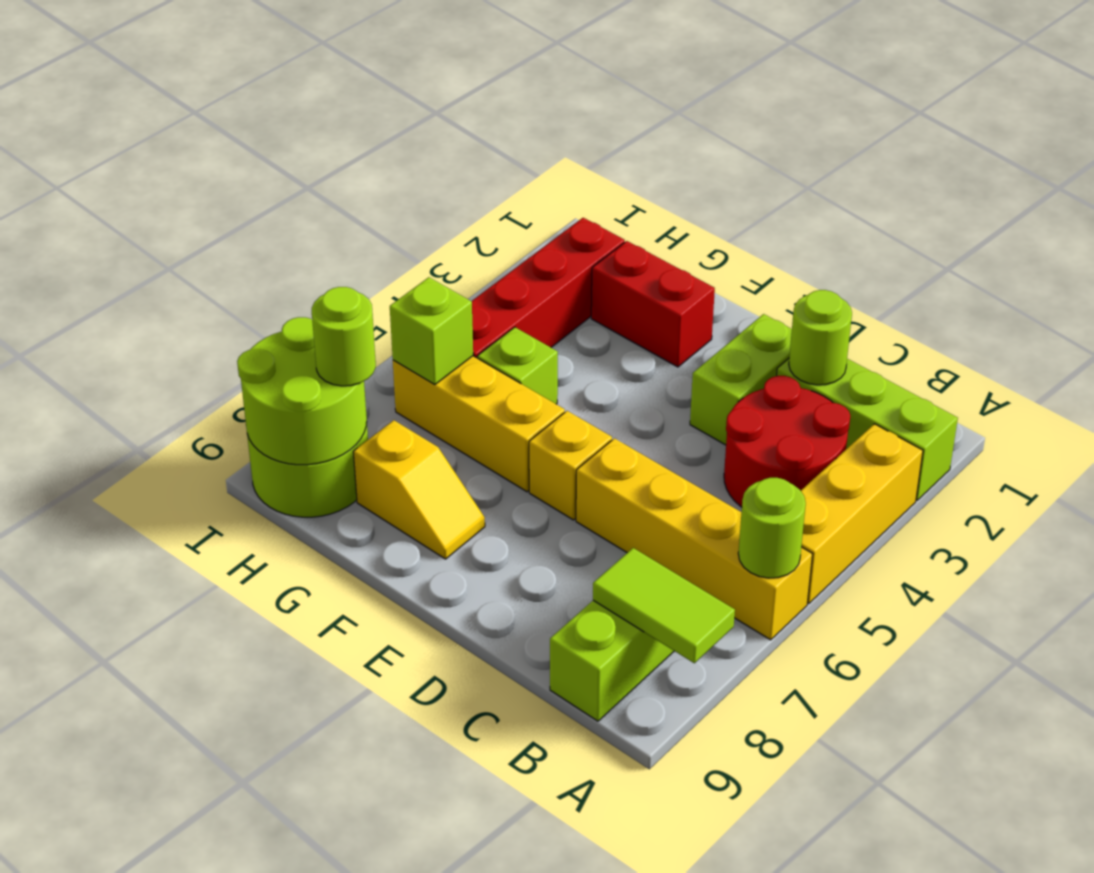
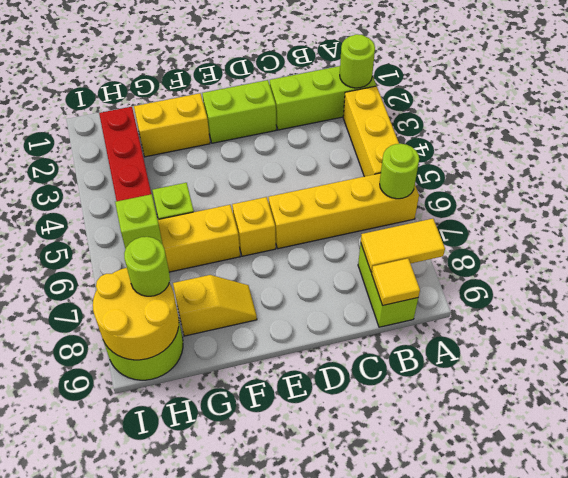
lime 1x2 tile [593,548,735,663] -> yellow 1x2 tile [361,219,445,272]
red 2x2 round brick [724,376,850,507] -> none
none -> yellow 1x1 tile [372,258,420,305]
lime 1x1 round brick [789,290,852,385] -> lime 1x1 round brick moved to [340,34,375,88]
lime 1x2 brick [690,314,792,445] -> lime 1x2 brick turned to [202,80,276,143]
red 1x2 brick [591,241,715,367] -> yellow 1x2 brick [134,93,210,157]
lime 2x2 round brick [237,317,367,465] -> yellow 2x2 round brick [93,268,179,360]

